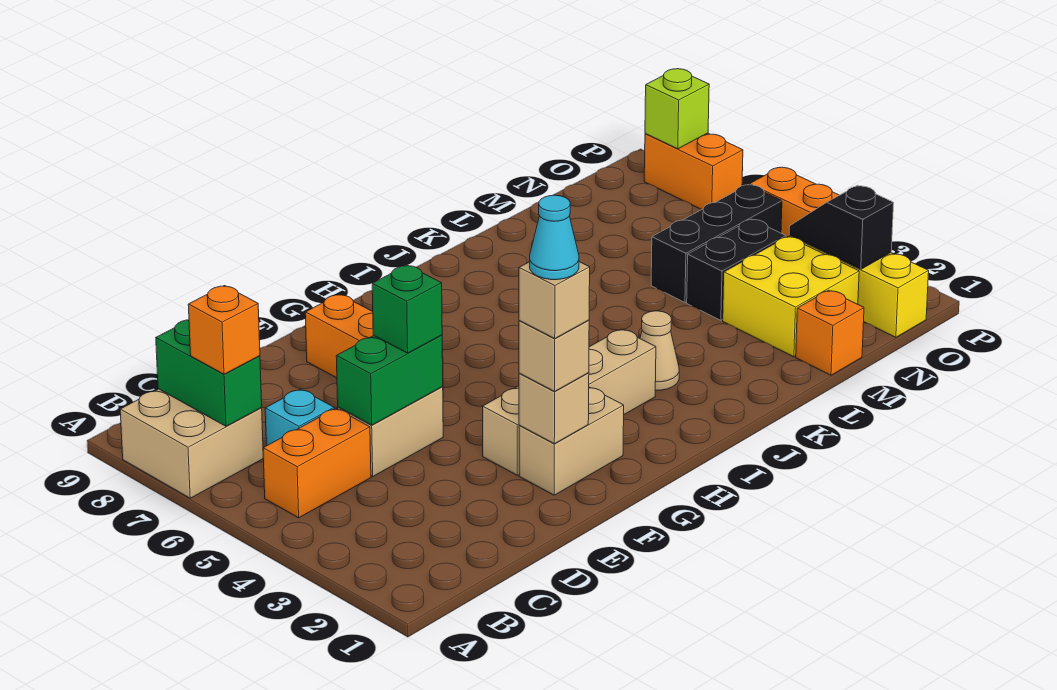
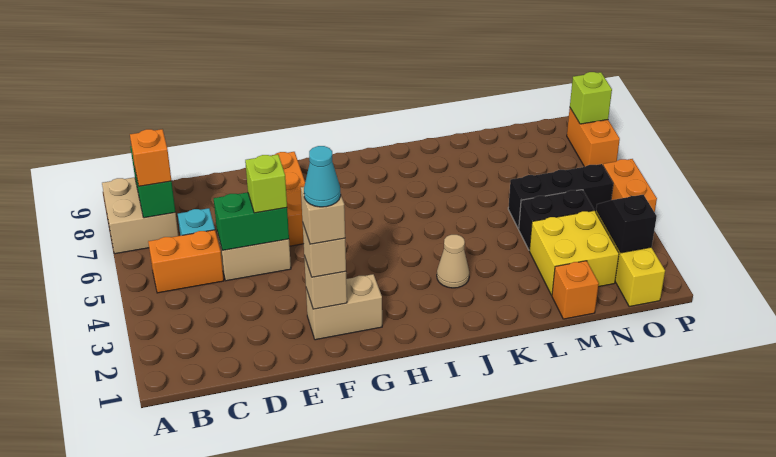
green 1x1 brick [372,265,442,353] -> lime 1x1 brick [245,155,287,213]
tan 1x4 brick [482,329,656,475] -> none

